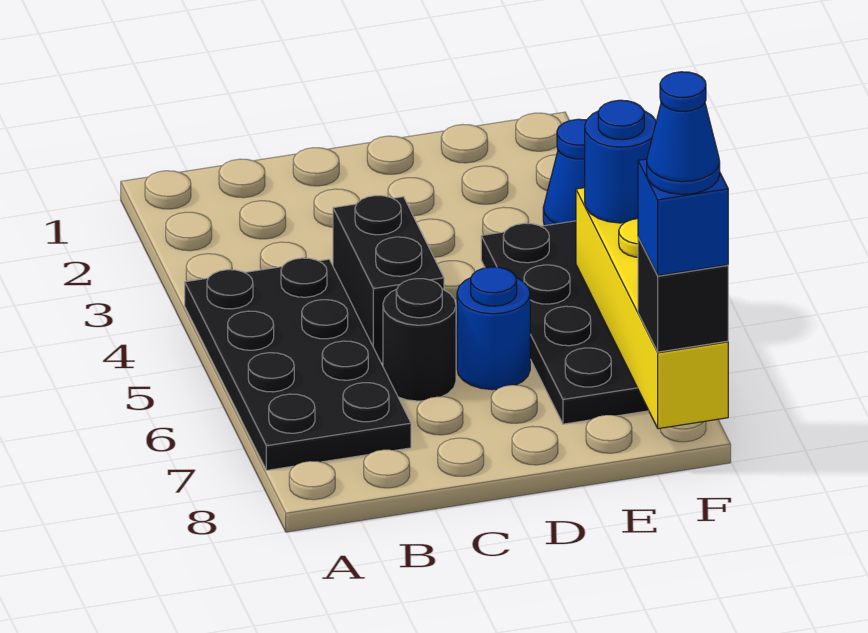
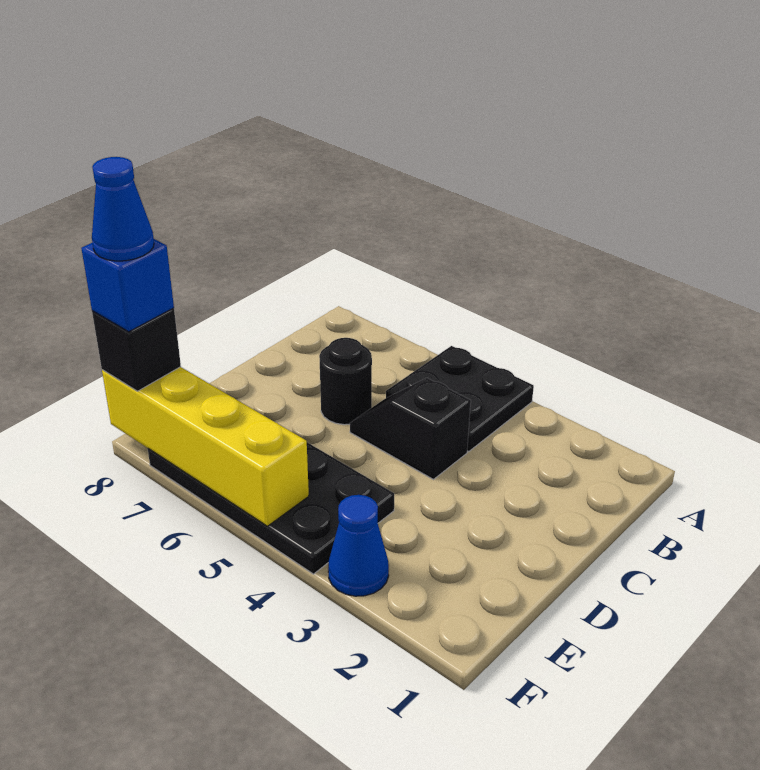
black 2x4 plate [185,258,411,470] -> black 2x2 plate [386,346,534,451]
black 1x2 brick [333,196,444,363] -> black 1x2 slope [350,378,471,479]
blue 1x1 round brick [457,267,530,390] -> none
blue 1x1 round brick [585,100,656,223] -> none

